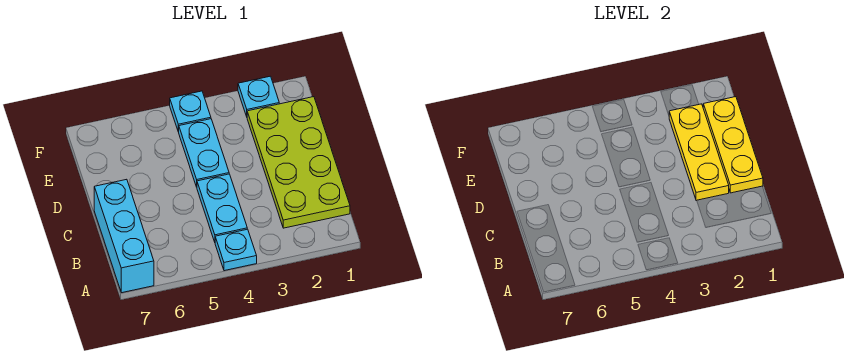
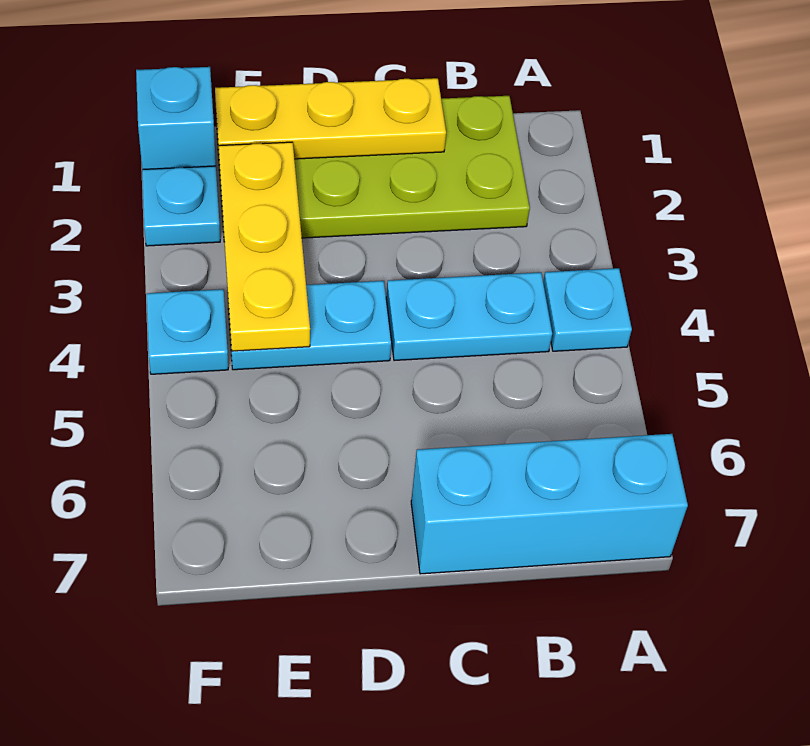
yellow 1x3 plate [669,104,729,201] -> yellow 1x3 plate turned to [219,142,310,351]
none -> cyan 1x1 brick [136,67,216,170]

